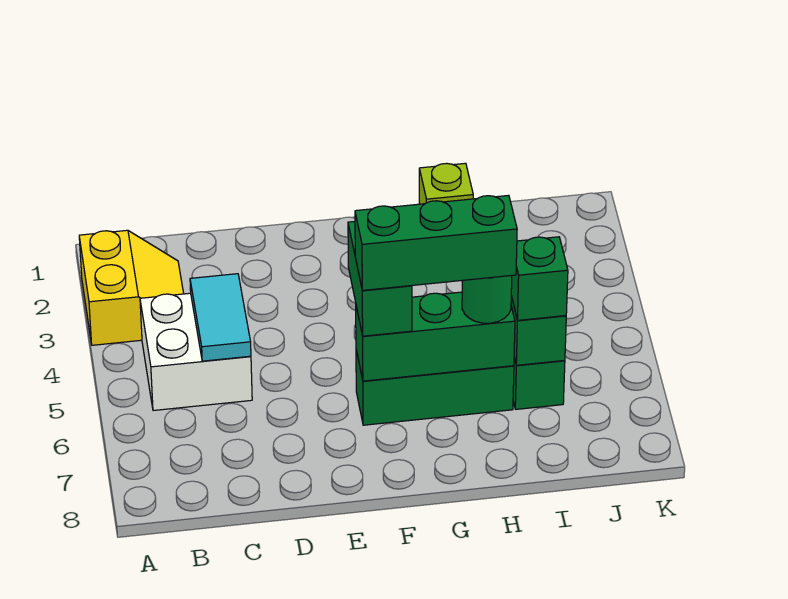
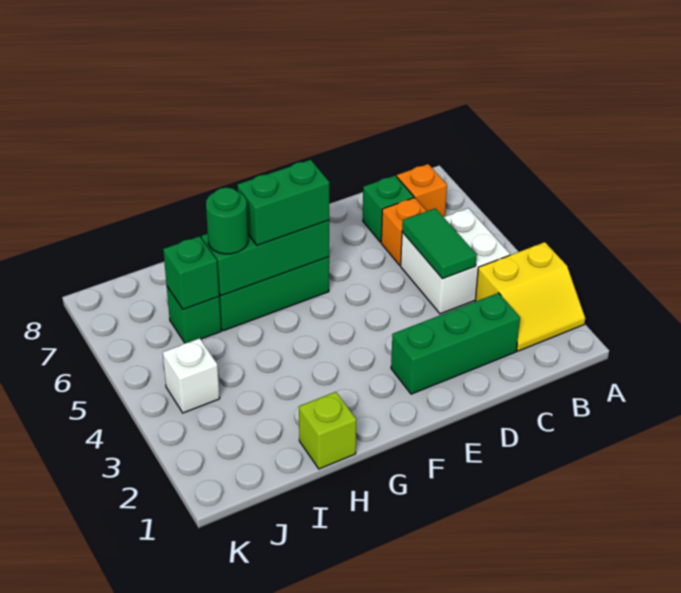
yellow 2x2 slope [79,230,184,345] -> yellow 2x2 slope turned to [475,242,585,351]
none -> orange 1x1 brick [397,164,447,217]
cyan 1x2 tile [190,274,251,361] -> green 1x2 tile [402,208,477,279]
none -> orange 1x1 brick [381,198,426,265]
green 1x2 brick [348,222,412,336] -> green 1x2 brick turned to [238,160,329,245]
green 1x3 brick [355,195,517,290] -> green 1x3 brick moved to [391,293,520,394]
green 1x1 brick [511,237,568,320] -> green 1x1 brick moved to [363,176,414,242]
none -> white 1x1 brick [163,338,220,413]

